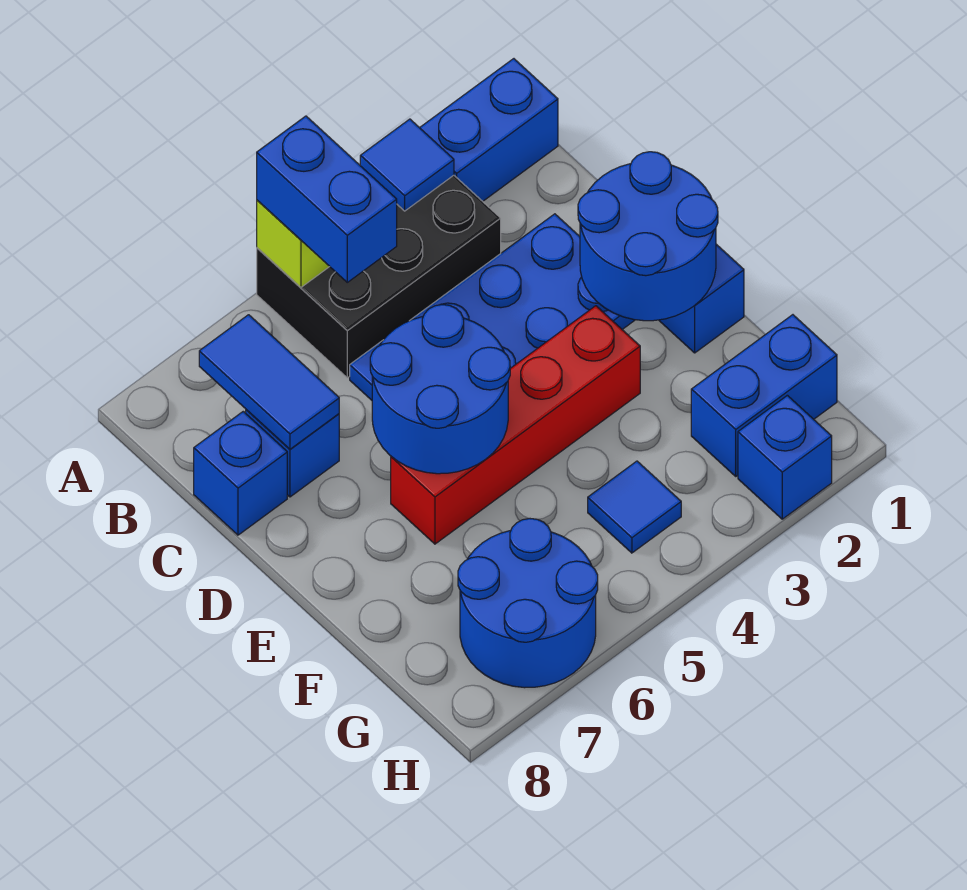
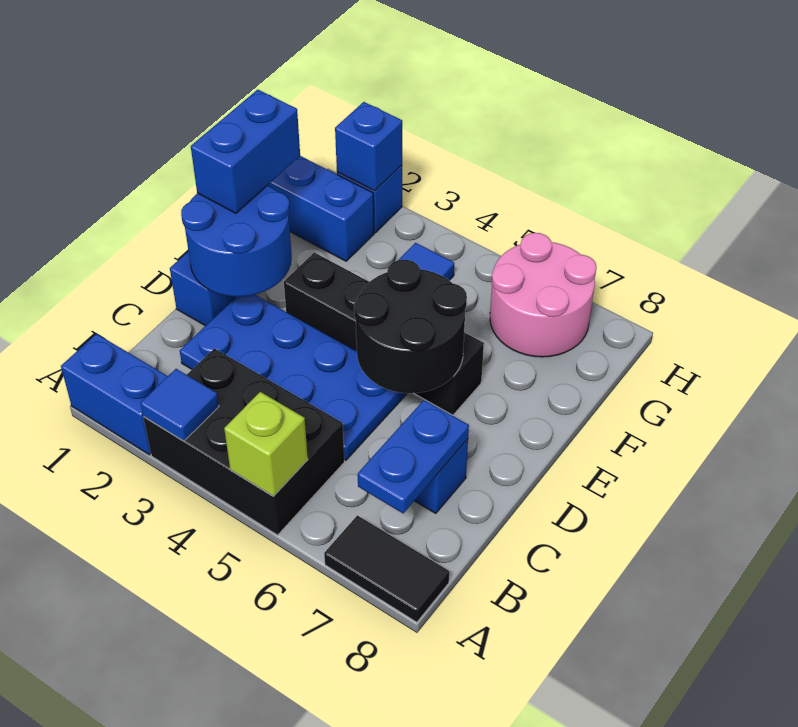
blue 1x2 brick [257,116,397,282] -> blue 1x2 brick moved to [191,90,300,213]
none -> black 1x2 tile [324,515,449,622]
blue 1x2 tile [199,315,339,449] -> blue 1x2 plate [358,400,469,513]
blue 1x1 brick [194,412,287,535] -> blue 1x1 brick moved to [335,102,402,191]
blue 2x2 round brick [370,305,510,474] -> black 2x2 round brick [354,259,467,393]
red 1x4 brick [391,306,640,544] -> black 1x4 brick [284,252,484,415]
blue 2x2 round brick [458,519,598,688] -> pink 2x2 round brick [490,233,596,357]

